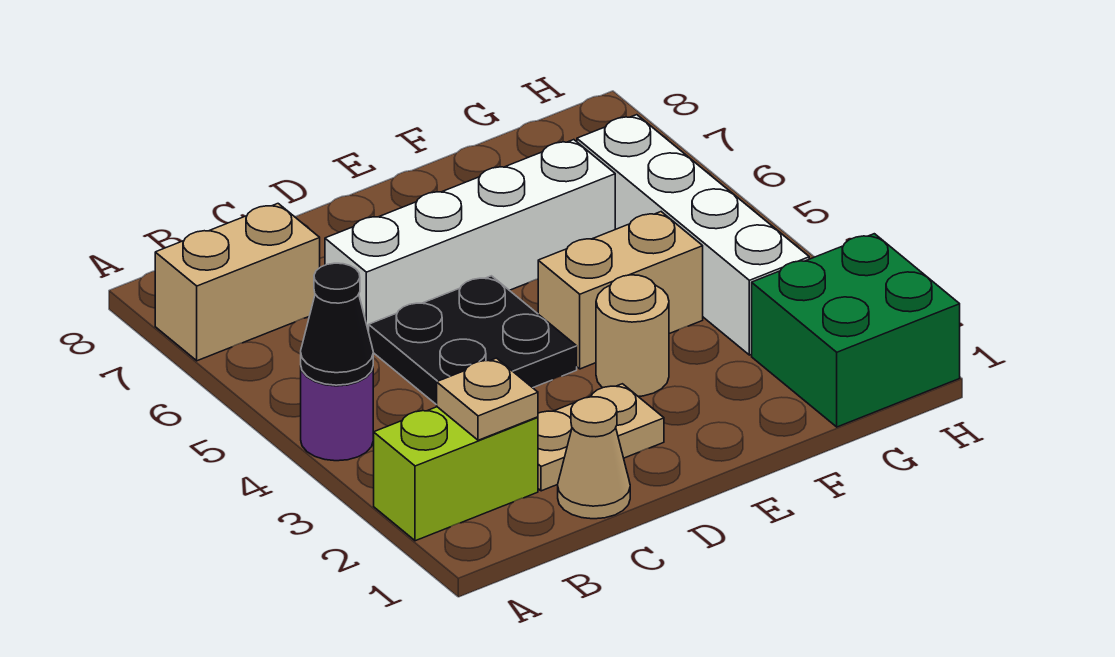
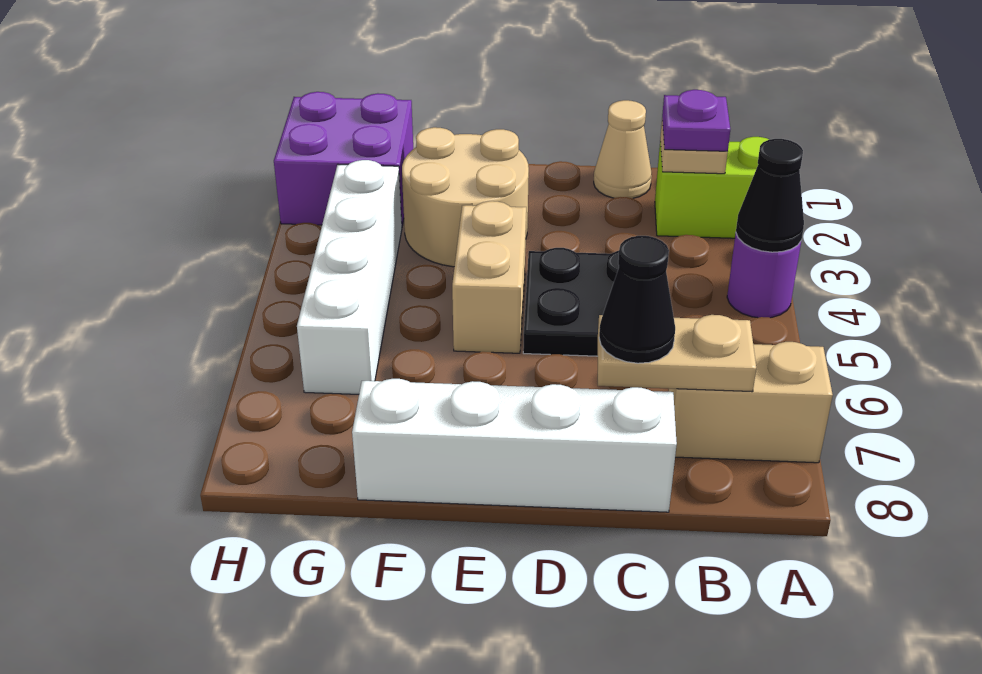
none -> purple 1x1 plate [662,90,730,151]
tan 1x2 plate [538,384,664,491] -> tan 1x2 plate moved to [598,315,756,392]
white 1x4 brick [325,140,615,332] -> white 1x4 brick moved to [352,379,677,512]
none -> black 1x1 cone [599,236,675,363]
tan 1x1 round brick [596,275,669,396] -> tan 2x2 round brick [402,127,529,267]
tan 1x2 brick [538,212,703,369] -> tan 1x2 brick turned to [452,201,526,353]
green 2x2 brick [752,234,960,427] -> purple 2x2 brick [274,92,413,226]

